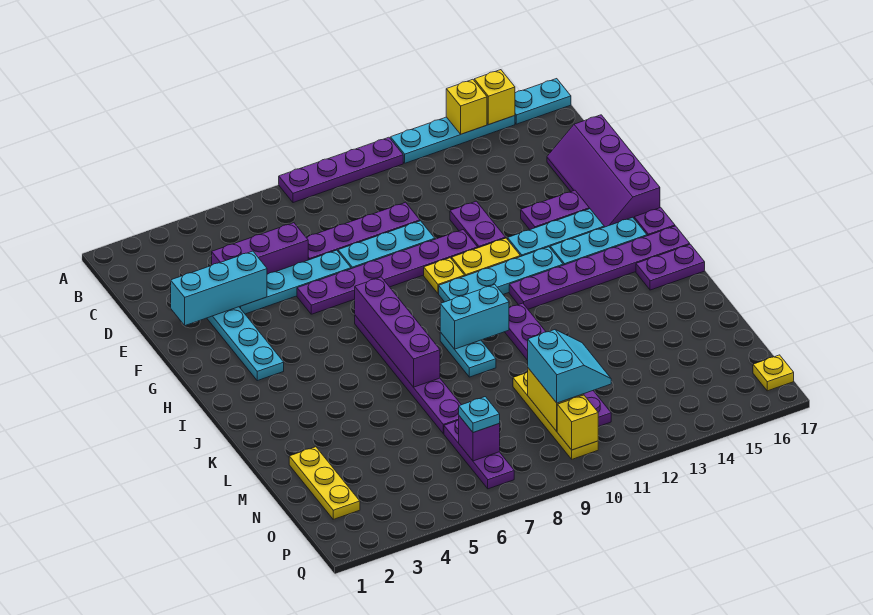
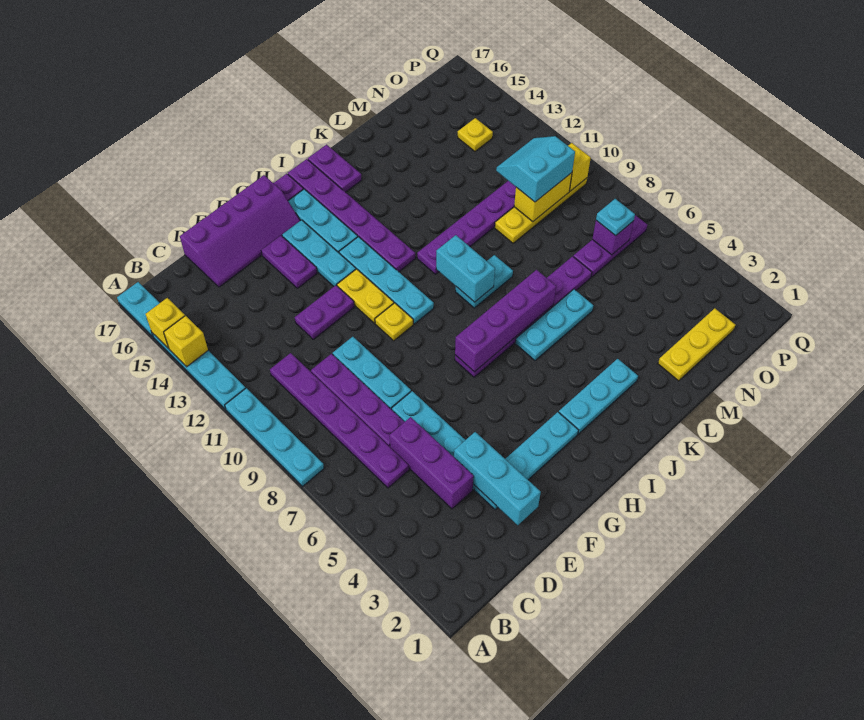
purple 1x4 plate [279,137,403,203] -> cyan 1x4 plate [225,388,324,486]
purple 1x6 plate [297,230,478,314] -> purple 1x6 plate moved to [270,353,409,488]
none -> cyan 1x3 plate [559,359,638,434]
none -> cyan 1x3 plate [515,289,593,360]
yellow 1x1 plate [753,355,794,391] -> yellow 1x1 plate moved to [458,118,493,151]

